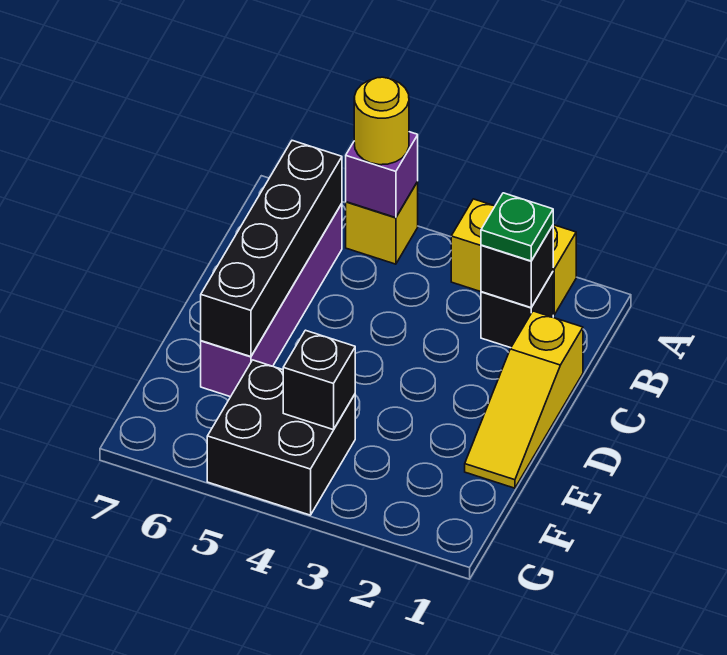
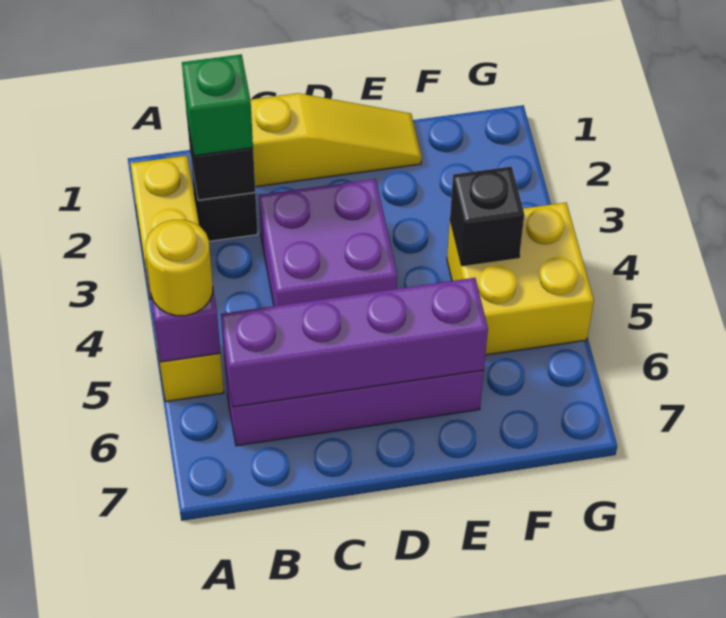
green 1x1 plate [481,193,553,261] -> green 1x1 brick [182,54,253,156]
black 1x4 brick [201,141,342,357] -> purple 1x4 brick [221,278,488,407]
none -> purple 2x2 brick [259,179,397,306]
black 2x2 brick [207,360,355,515] -> yellow 2x2 brick [447,203,594,355]

